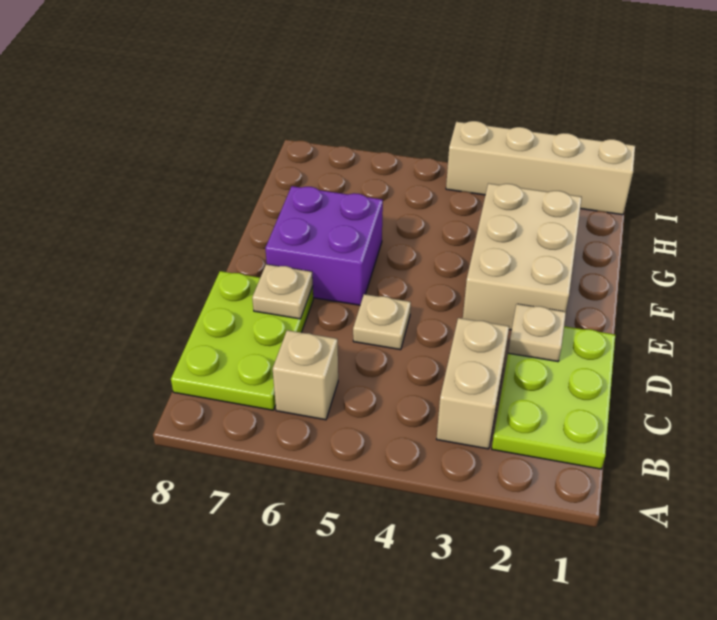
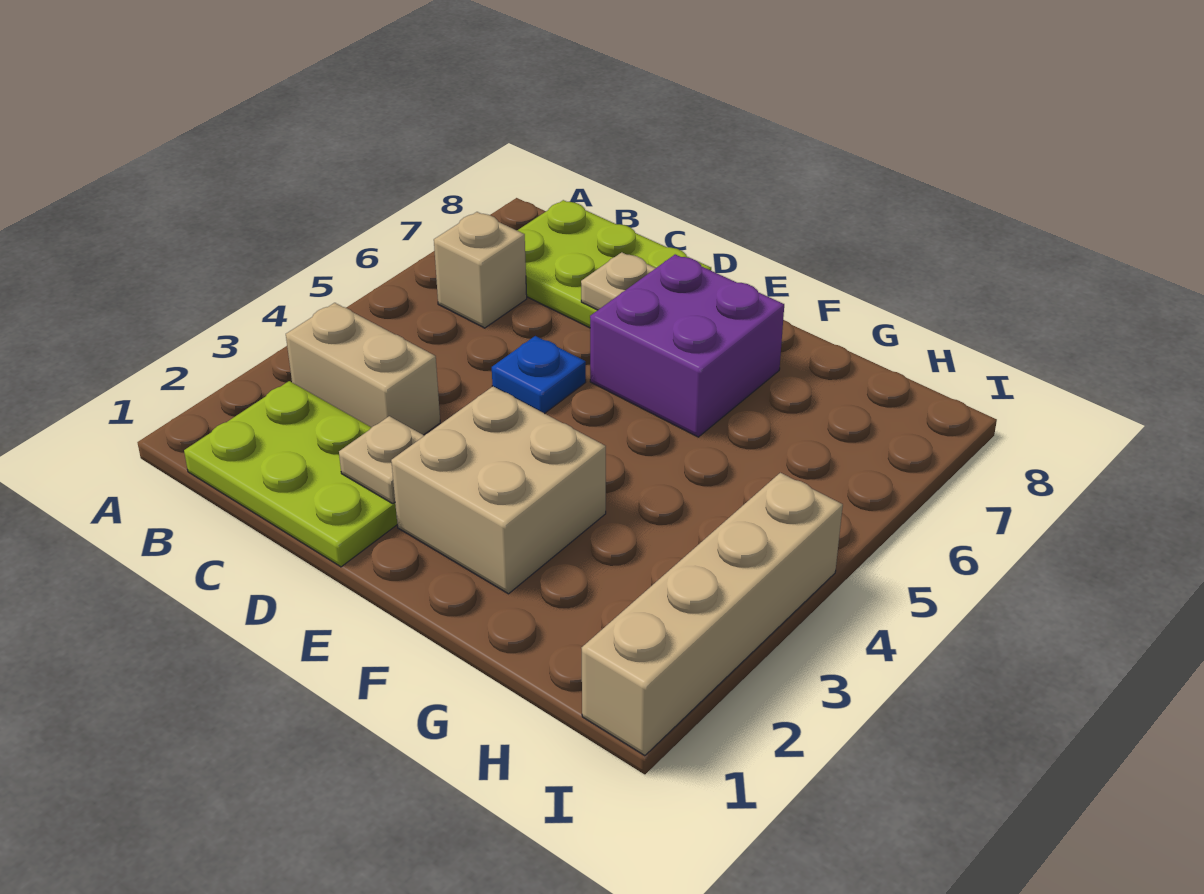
tan 1x1 plate [353,294,411,350] -> blue 1x1 plate [492,336,586,414]
tan 2x3 brick [463,183,582,330] -> tan 2x2 brick [391,386,606,594]

